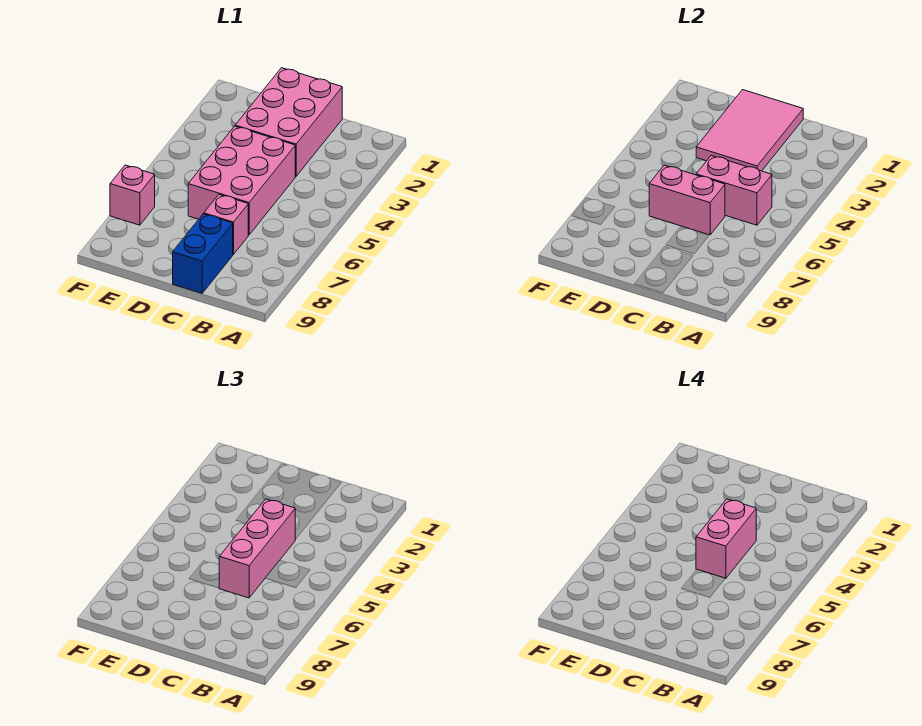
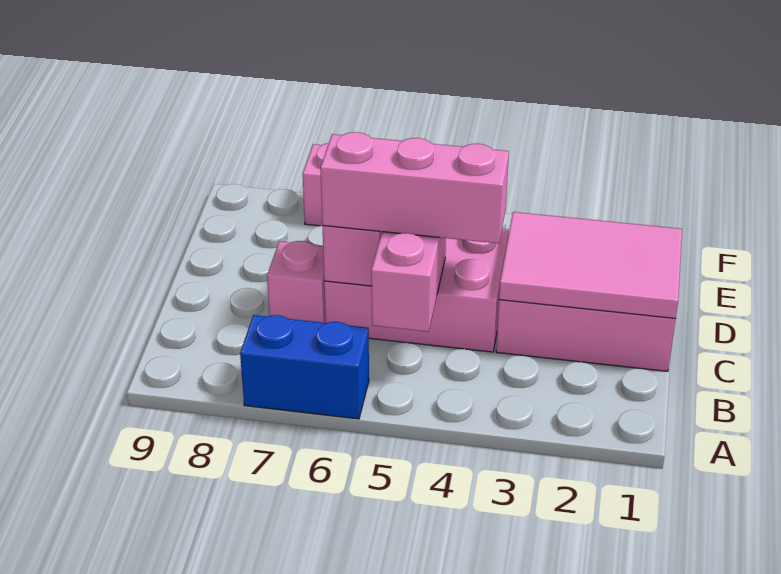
pink 1x2 brick [696,499,756,579] -> none
blue 1x2 brick [173,214,233,293] -> blue 1x2 brick moved to [240,315,369,419]

